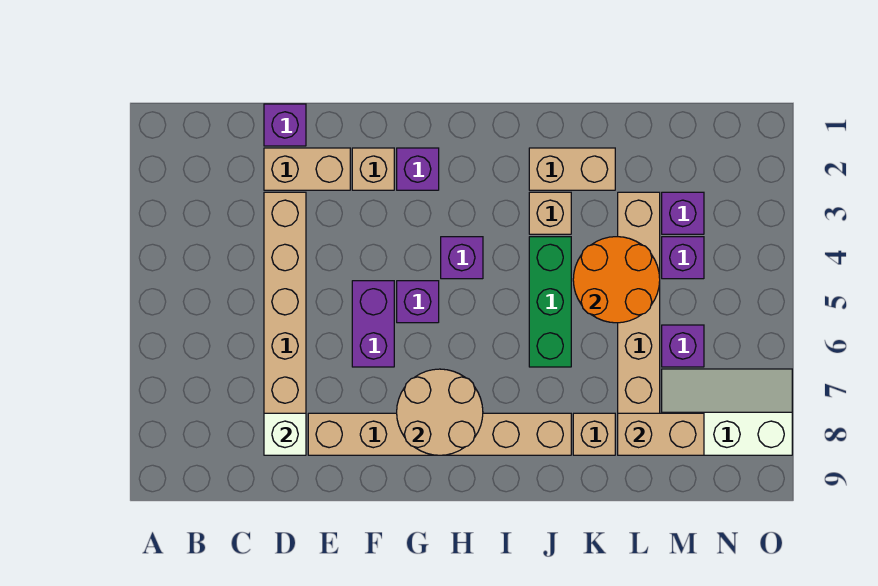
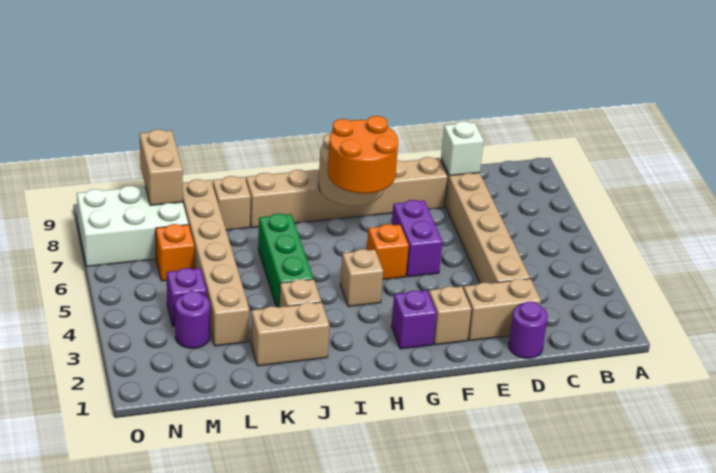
purple 1x1 brick [264,104,306,146] -> purple 1x1 round brick [509,302,548,358]
purple 1x1 brick [397,281,439,323] -> orange 1x1 brick [367,224,409,279]
purple 1x1 brick [441,237,483,279] -> tan 1x1 brick [340,249,383,307]
orange 2x2 round brick [573,237,660,323] -> orange 2x2 round brick moved to [328,116,398,194]
tan 1x2 brick [618,413,704,455] -> tan 1x2 brick turned to [140,129,183,205]
purple 1x1 brick [662,192,704,234] -> purple 1x1 round brick [175,291,210,348]
purple 1x1 brick [662,325,704,367] -> orange 1x1 brick [156,224,194,281]
white 2x3 slope [662,369,792,455] -> white 2x3 brick [77,186,189,267]

